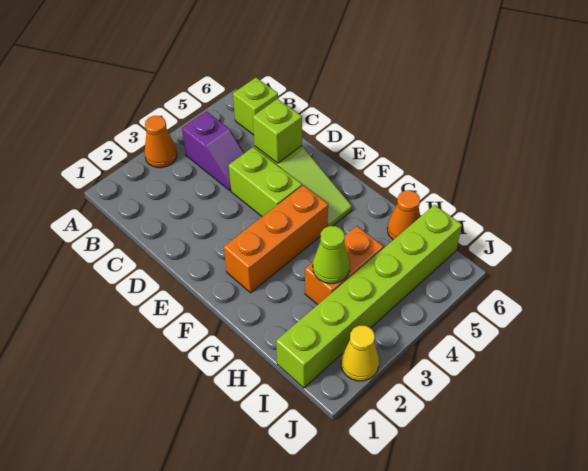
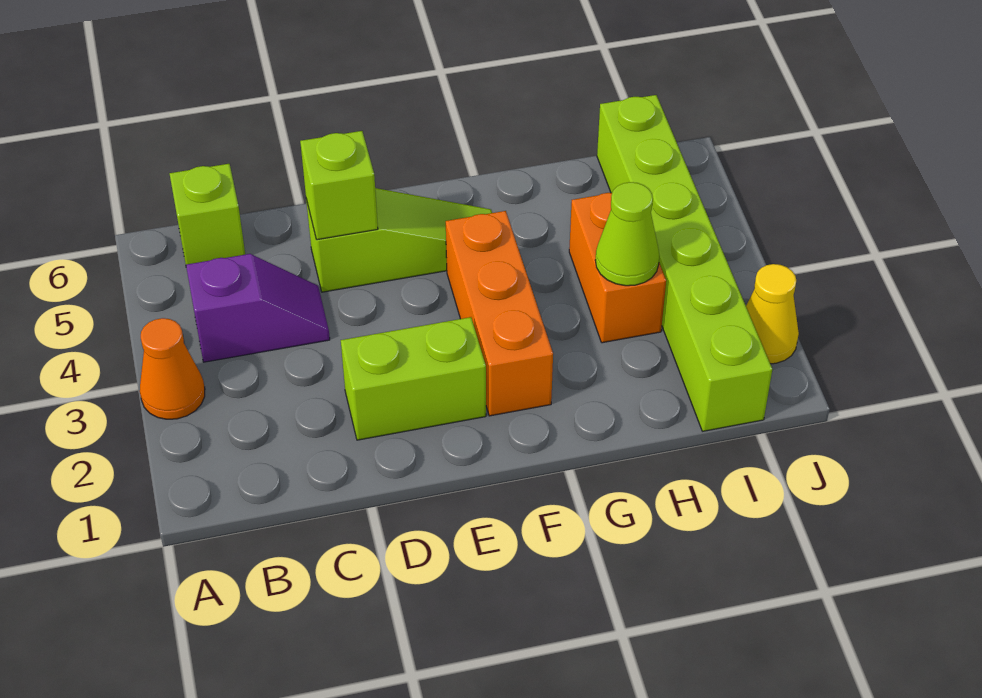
lime 1x2 brick [229,147,302,216] -> lime 1x2 brick moved to [341,317,486,440]
orange 1x1 cone [387,190,420,240] -> none

